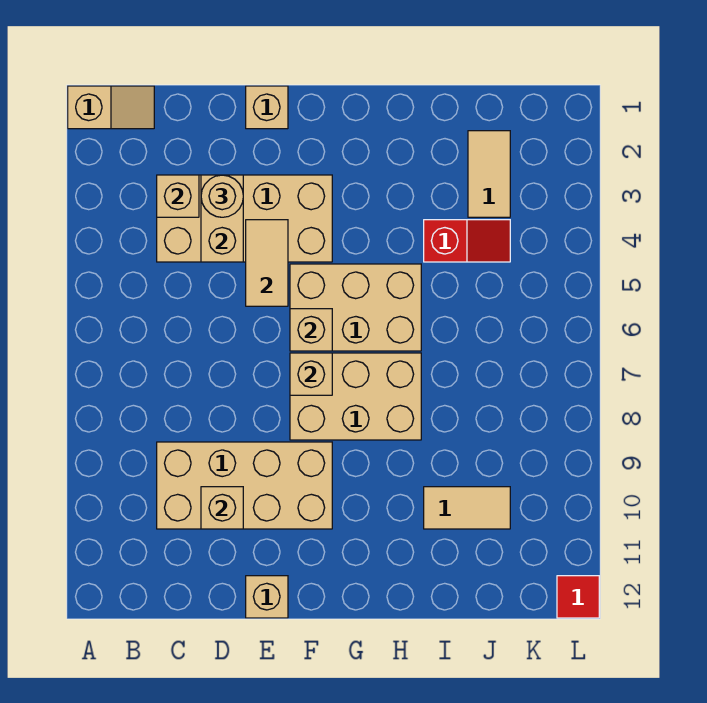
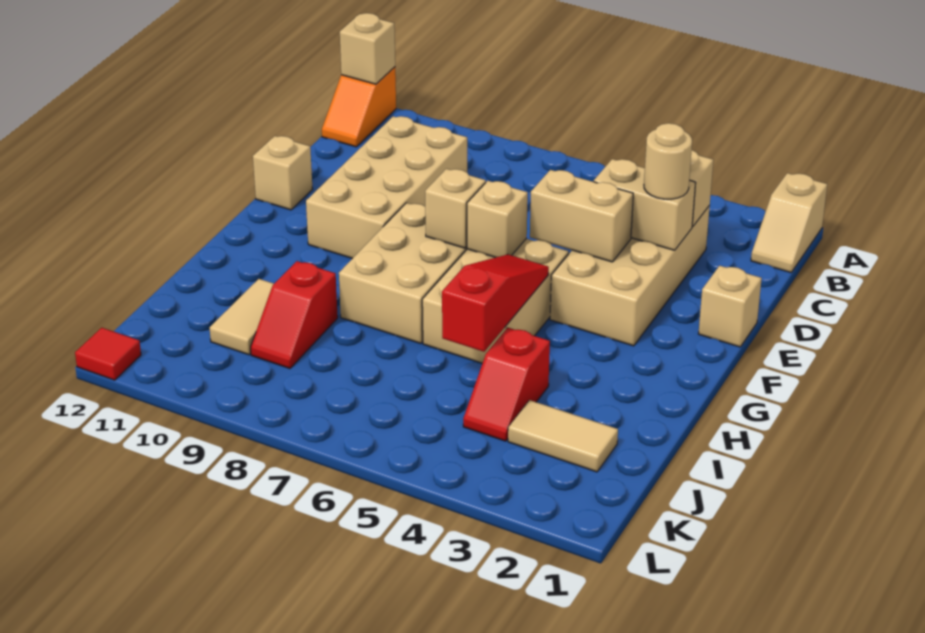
none -> orange 1x2 slope [322,67,396,147]
tan 1x1 brick [201,487,243,529] -> tan 1x1 brick moved to [340,13,395,84]
tan 1x2 tile [246,220,288,306] -> tan 1x2 brick [530,170,633,262]
none -> red 1x3 slope [442,254,549,352]
none -> red 1x2 slope [251,261,338,369]

